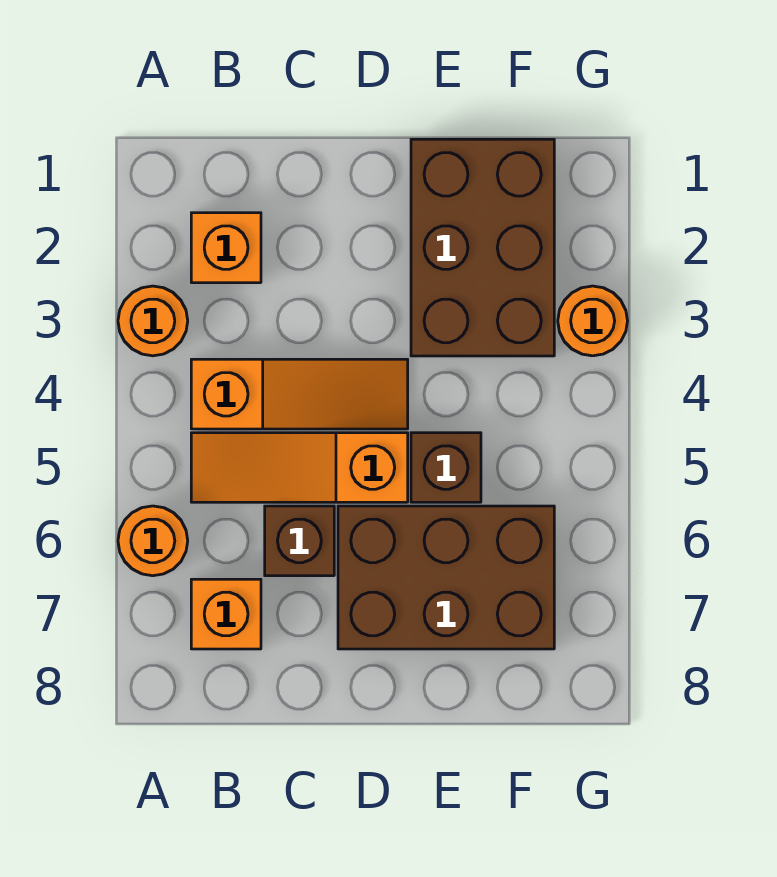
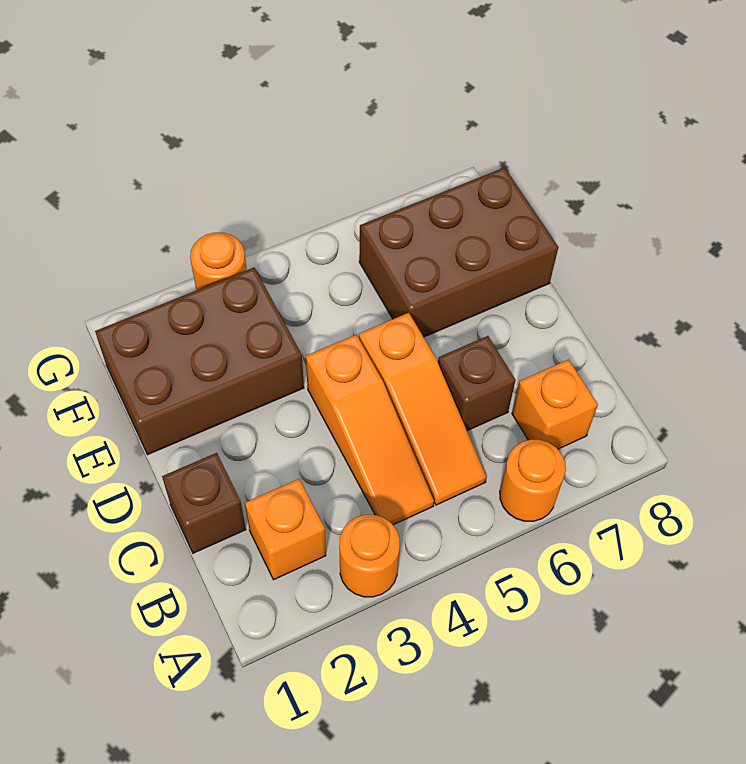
orange 1x3 slope [191,359,408,429] -> orange 1x3 slope turned to [306,335,434,525]
brown 2x3 brick [338,506,554,649] -> brown 2x3 brick turned to [359,168,558,337]
brown 1x1 brick [411,433,481,502] -> brown 1x1 brick moved to [162,453,246,553]

